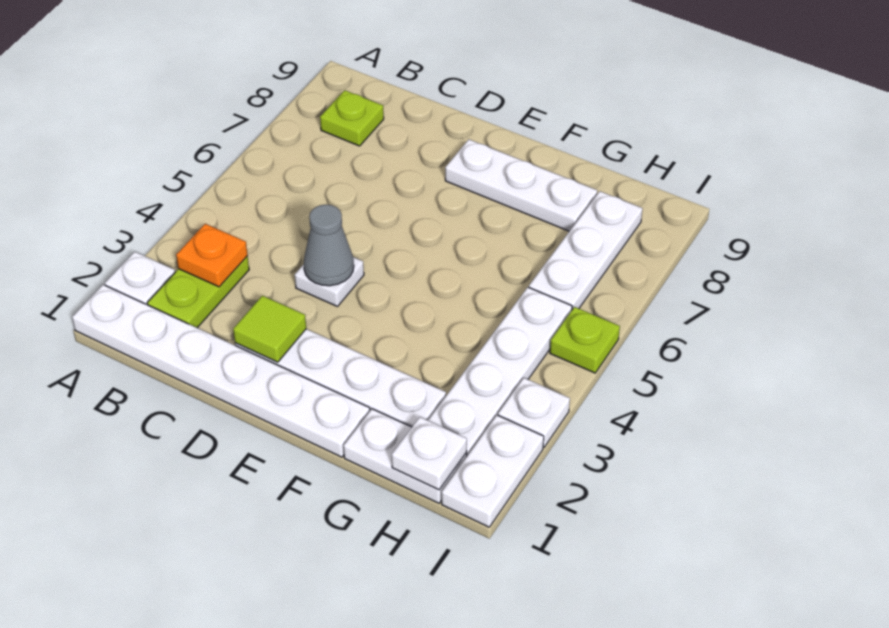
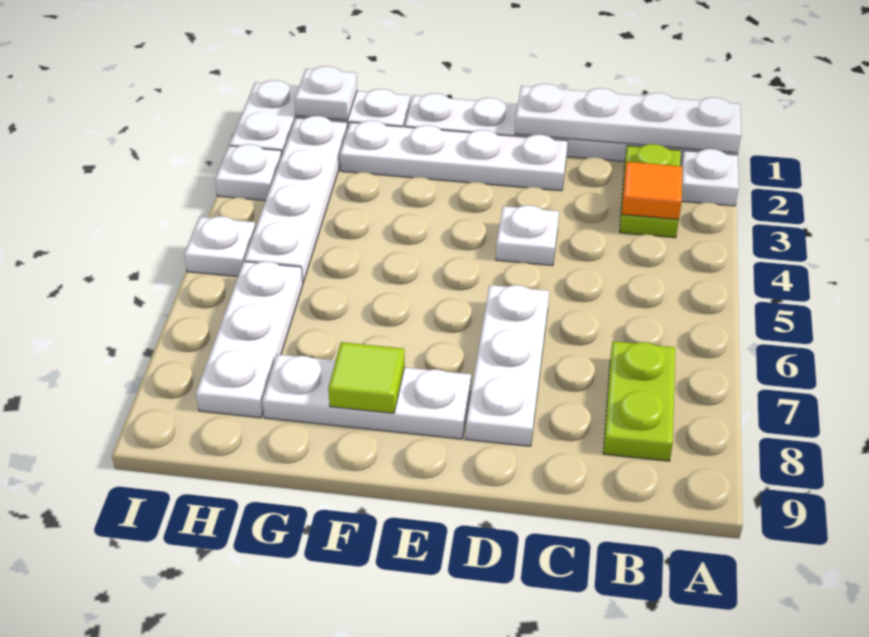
none -> white 1x4 plate [515,84,741,153]
orange 1x1 plate [176,224,248,287] -> orange 1x1 tile [622,162,683,219]
lime 1x1 plate [320,90,384,146] -> lime 1x2 plate [603,341,675,461]
lime 1x1 tile [233,296,306,362] -> lime 1x1 tile moved to [328,342,405,413]
grey 1x1 cone [304,204,354,286] -> none
none -> white 1x3 plate [466,285,549,446]
lime 1x1 plate [550,307,620,373] -> white 1x1 plate [184,216,256,277]

